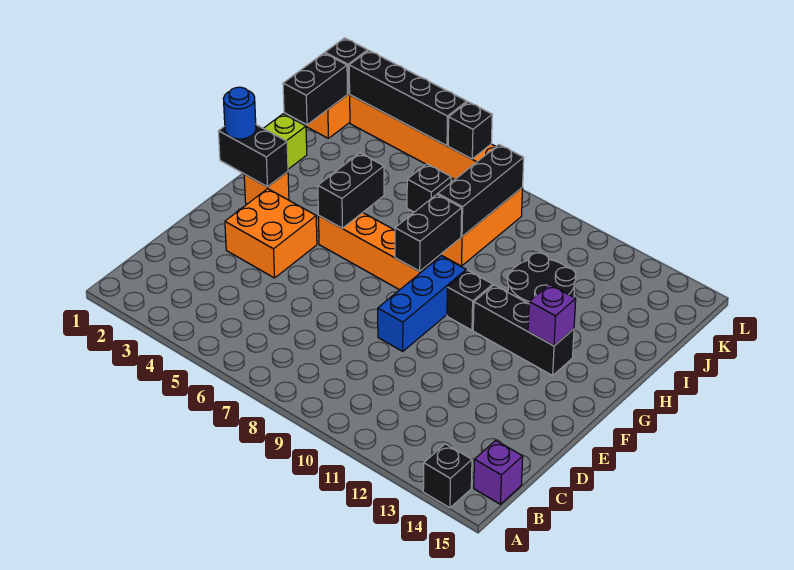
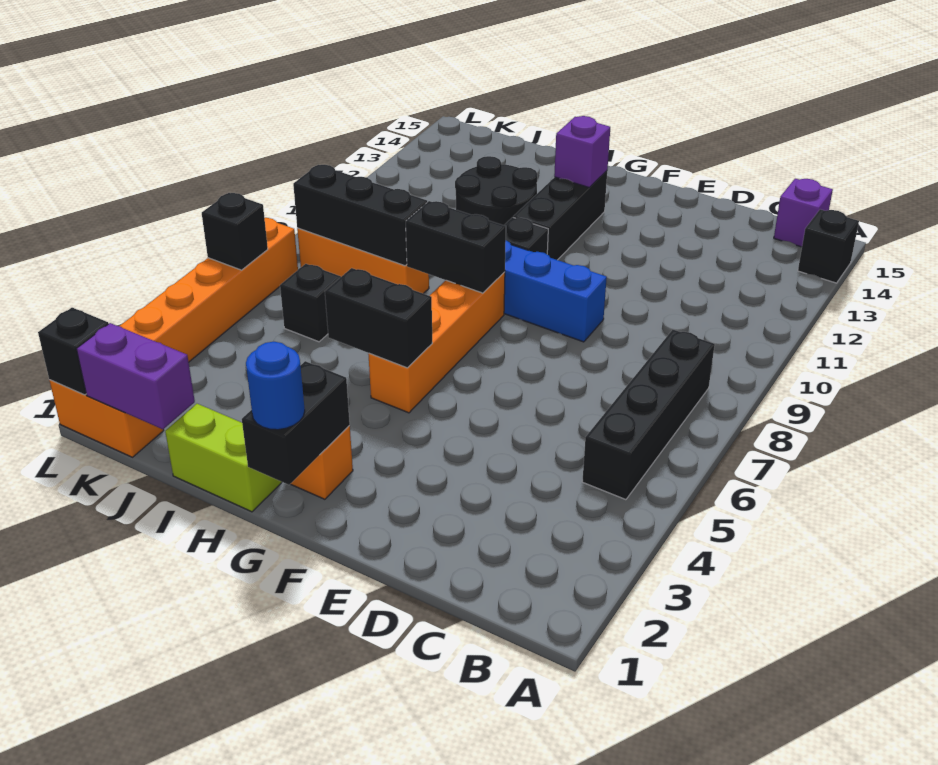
orange 2x2 brick [225,189,317,278] -> none
black 1x2 brick [283,53,347,125] -> purple 1x2 brick [77,323,195,429]
black 1x4 brick [349,51,467,146] -> black 1x4 brick moved to [582,330,715,500]

